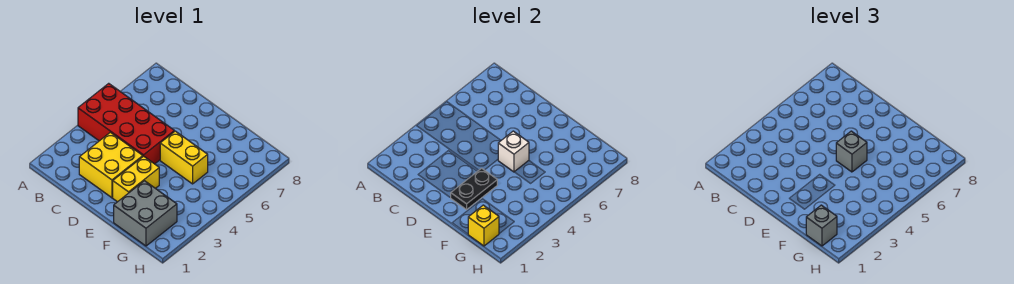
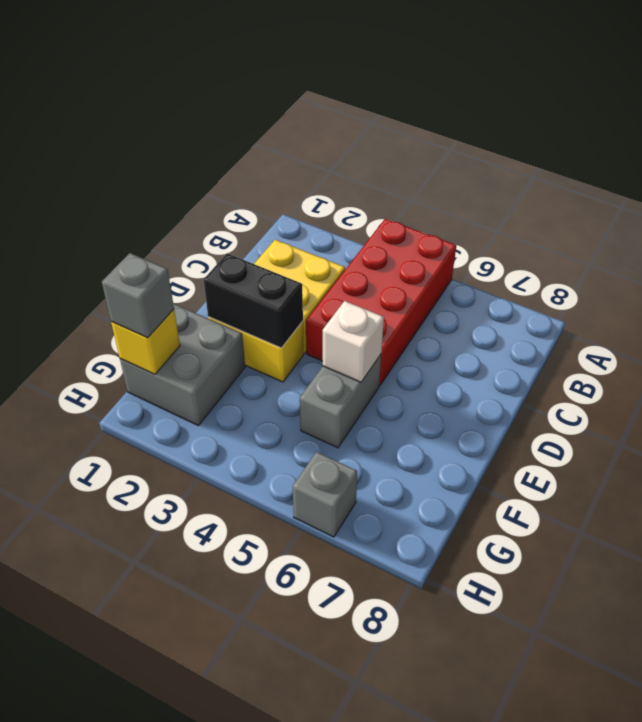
black 1x2 plate [451,168,497,210] -> black 1x2 brick [203,253,303,348]
yellow 1x2 brick [160,131,208,184] -> grey 1x2 brick [300,355,381,448]
grey 1x1 brick [836,131,867,172] -> grey 1x1 brick moved to [293,452,357,537]

